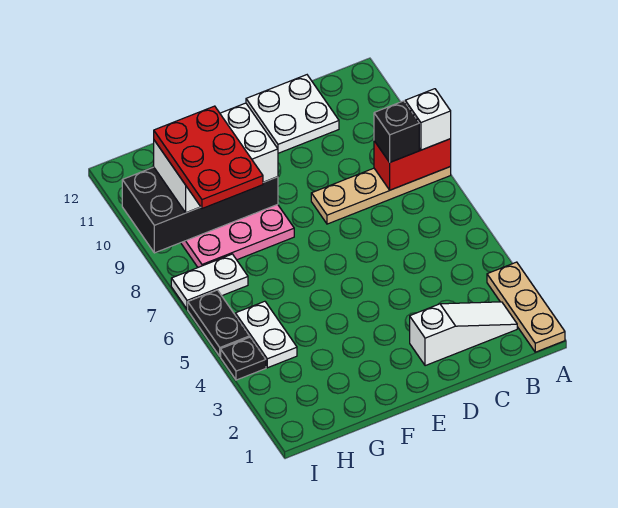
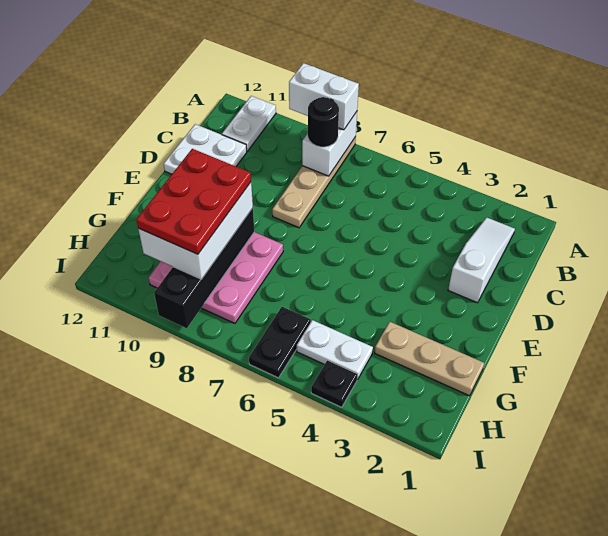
tan 1x3 plate [487,262,565,352] -> tan 1x3 plate moved to [375,322,484,396]
red 1x2 brick [374,139,451,190] -> white 1x2 brick [302,112,357,176]
white 1x1 brick [405,89,451,150] -> white 1x2 brick [289,63,359,130]
black 1x1 brick [374,101,419,162] -> black 1x1 round brick [308,97,339,147]
black 2x4 brick [122,167,278,253] -> black 1x4 brick [154,208,254,328]
red 2x3 plate [154,106,263,208] -> red 2x3 plate turned to [137,149,251,254]
white 1x2 plate [171,254,248,309] -> white 1x2 plate moved to [222,96,276,151]
black 1x2 plate [188,290,249,356] -> black 1x2 plate turned to [249,307,311,378]

